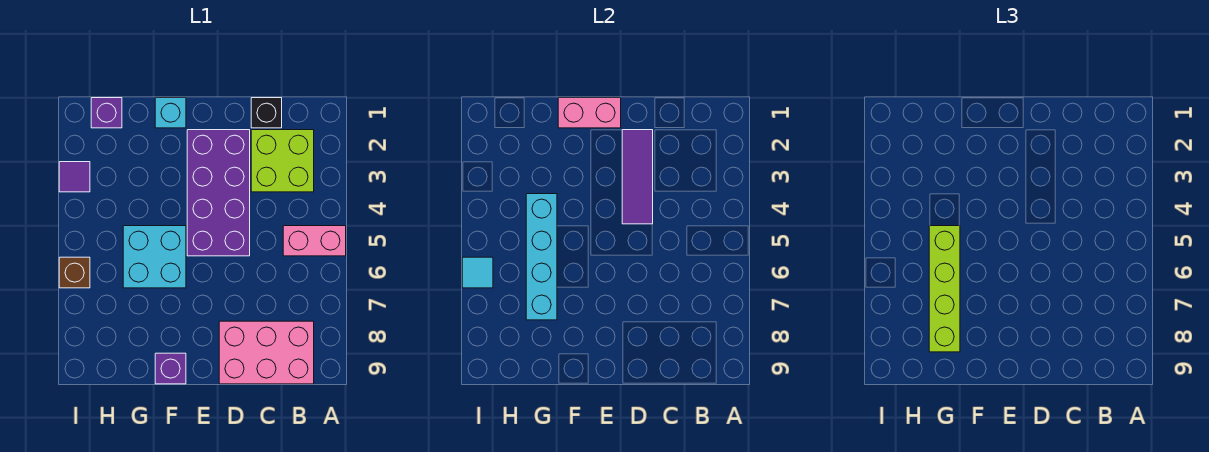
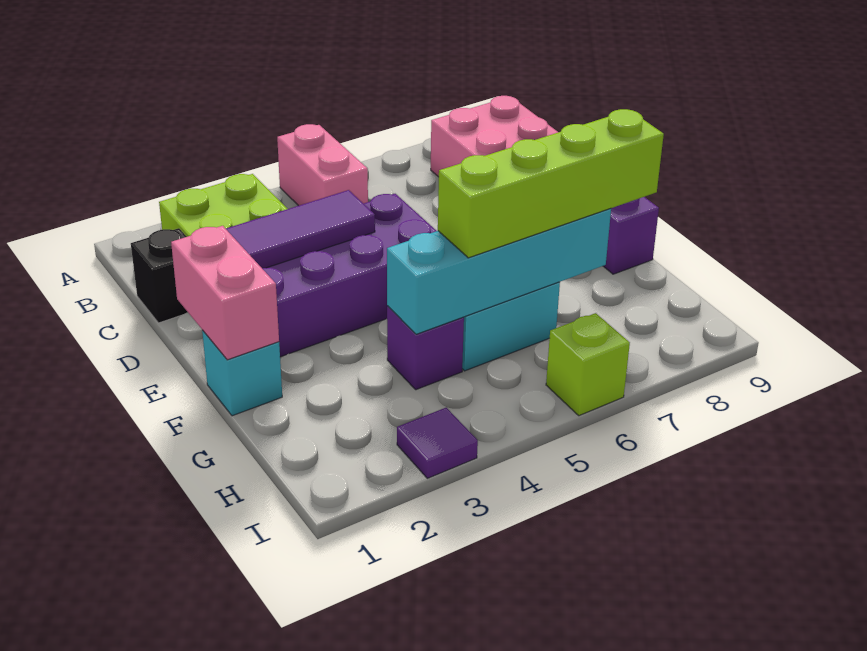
purple 1x1 brick [91,98,122,128] -> purple 1x1 brick moved to [387,306,464,390]
brown 1x1 brick [59,257,90,288] -> lime 1x1 brick [546,313,630,416]
cyan 1x1 tile [462,257,493,288] -> none

